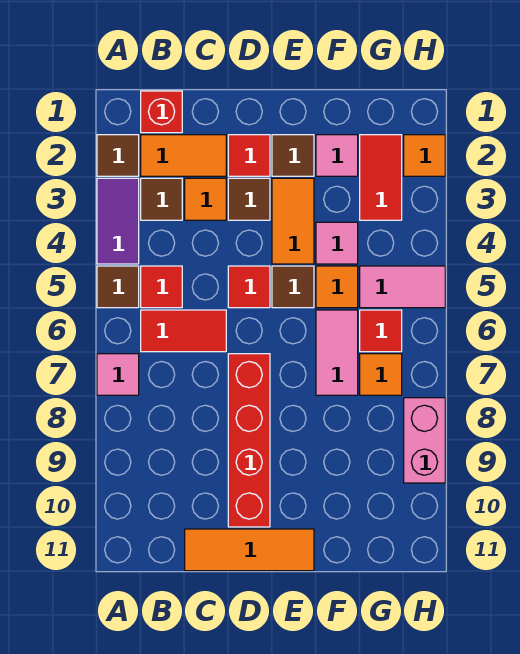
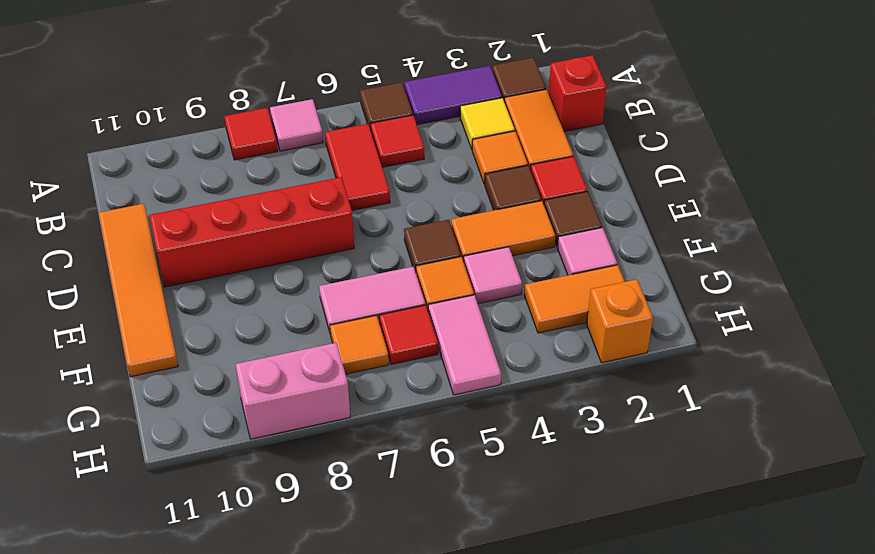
brown 1x1 tile [141,178,182,220] -> yellow 1x1 tile [460,98,515,149]
orange 1x3 tile [185,529,314,571] -> orange 1x4 tile [99,204,178,377]
red 1x1 tile [228,266,270,308] -> red 1x1 tile moved to [224,108,278,160]
red 1x2 tile [360,135,402,220] -> orange 1x2 tile [524,265,625,333]
orange 1x1 tile [404,135,445,176] -> orange 1x1 brick [587,279,653,363]

